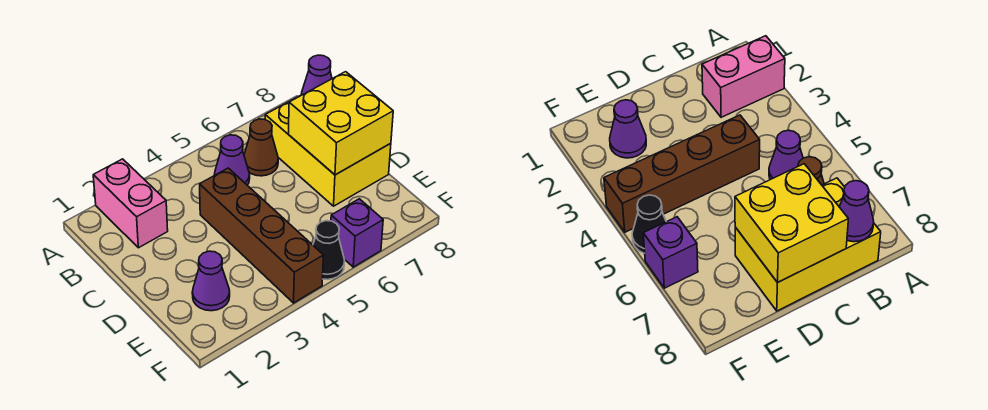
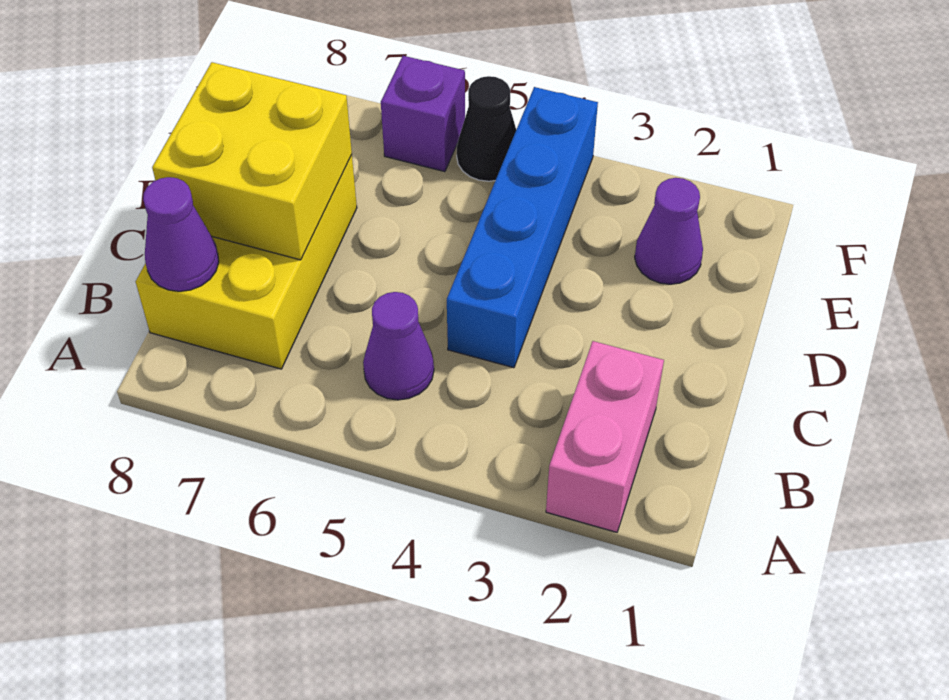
brown 1x1 cone [244,119,278,176] -> none
brown 1x4 brick [200,168,324,303] -> blue 1x4 brick [447,87,598,368]

